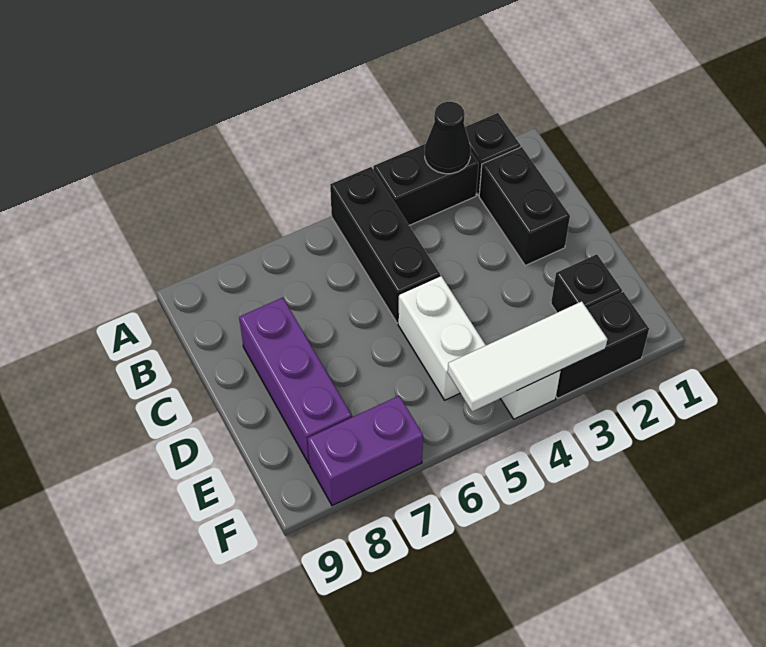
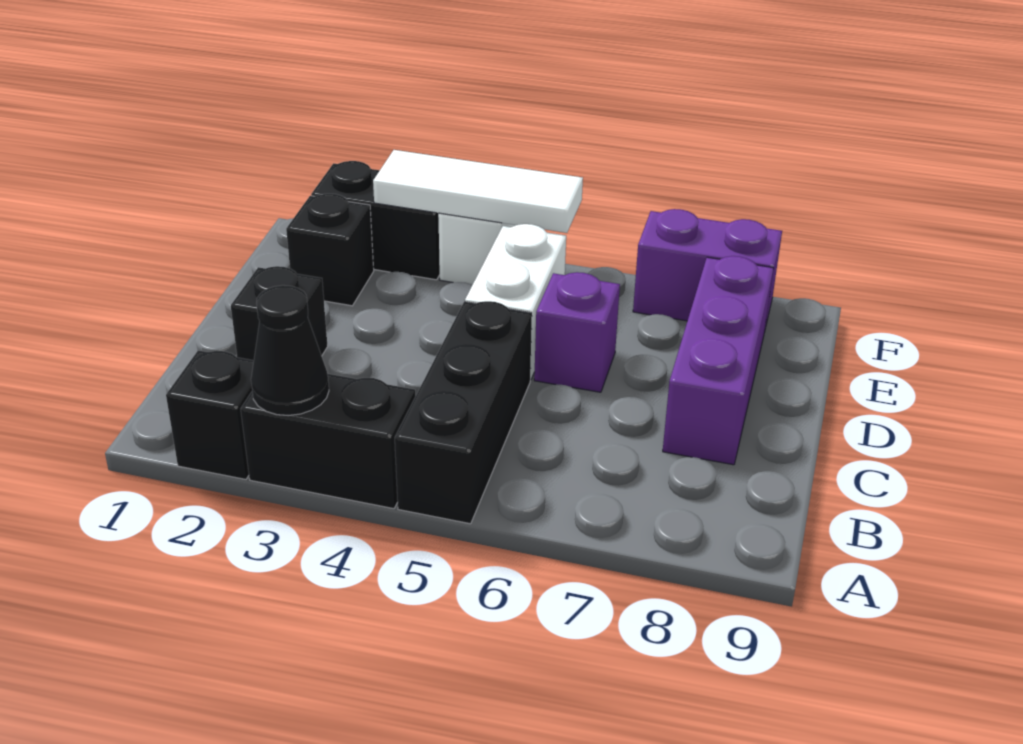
black 1x2 brick [479,147,570,265] -> black 1x1 brick [231,266,328,360]
none -> purple 1x1 brick [534,272,620,392]

